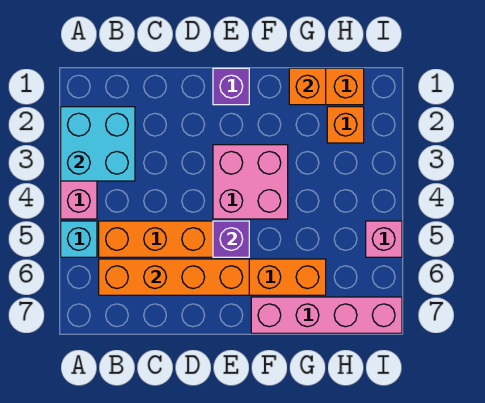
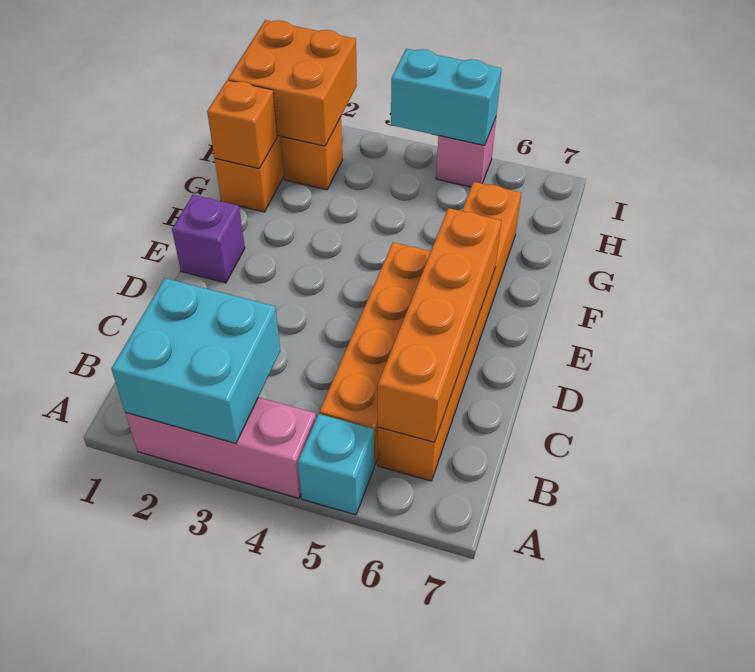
pink 2x2 brick [213,145,288,219] -> none
purple 1x1 brick [213,221,249,257] -> none
pink 1x4 brick [251,297,402,333] -> none
none -> orange 2x2 brick [228,20,357,146]
none -> cyan 1x2 brick [391,49,502,145]

